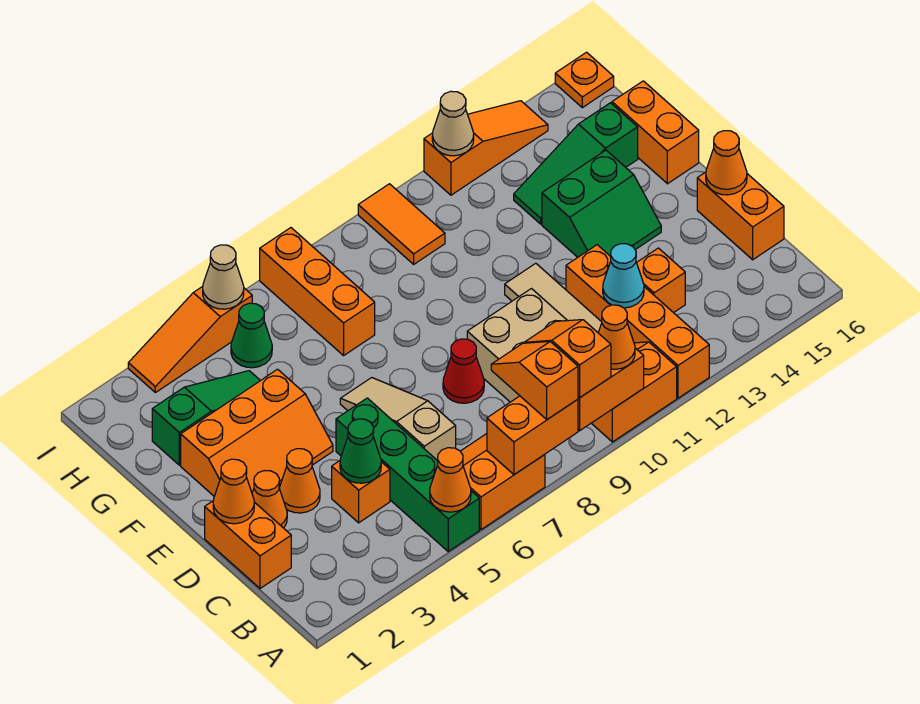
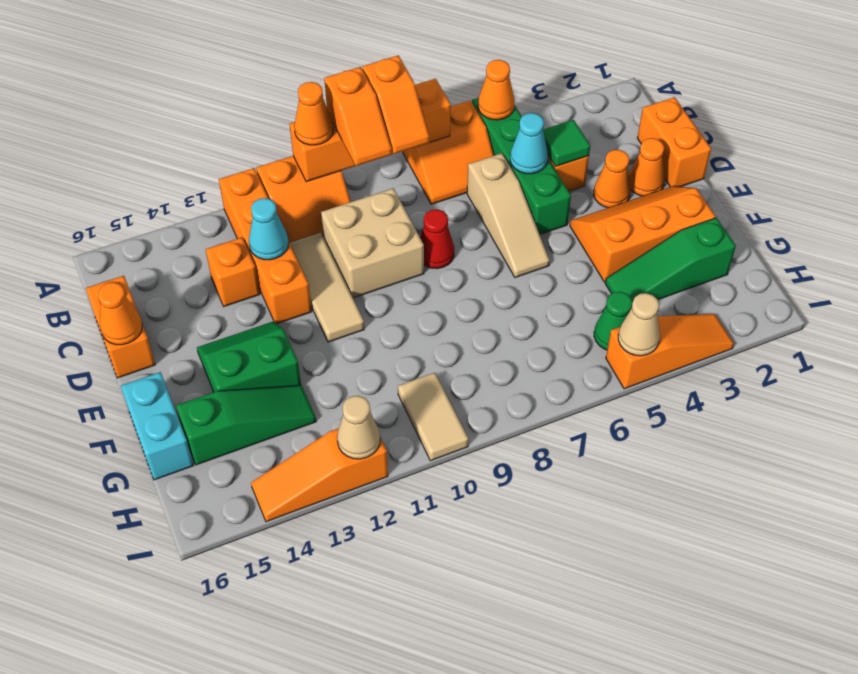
green 1x1 cone [340,419,381,483] -> green 1x1 tile [543,120,590,167]
none -> cyan 1x1 cone [510,113,548,174]
orange 1x1 cone [213,459,254,524] -> none
orange 1x2 brick [612,81,699,184] -> cyan 1x2 brick [121,372,194,480]
orange 1x3 brick [260,228,375,355] -> none
orange 1x2 tile [358,184,445,264] -> tan 1x2 tile [398,373,469,461]
orange 1x1 plate [555,52,614,108] -> none

